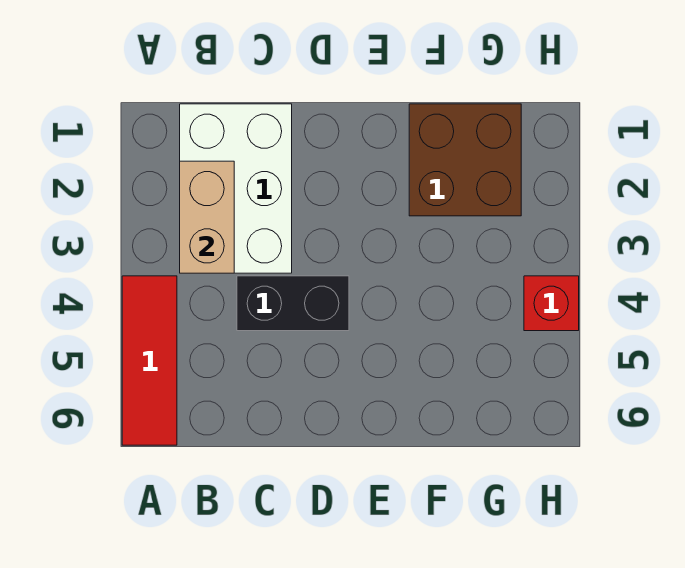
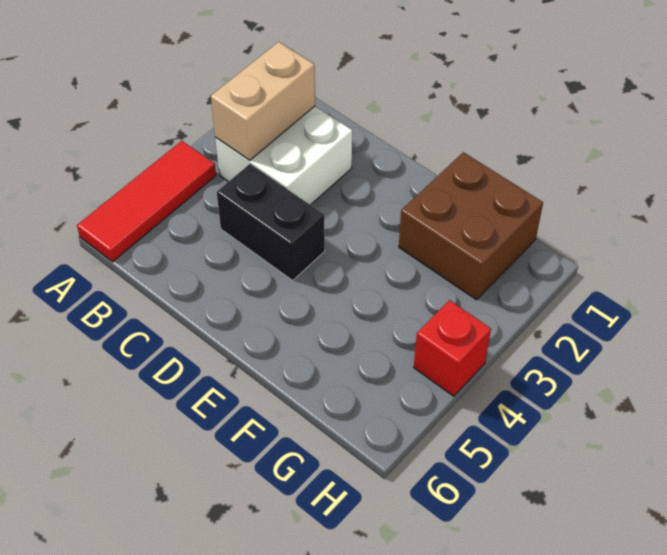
white 2x3 brick [180,104,292,273] -> white 2x2 brick [215,106,352,205]

